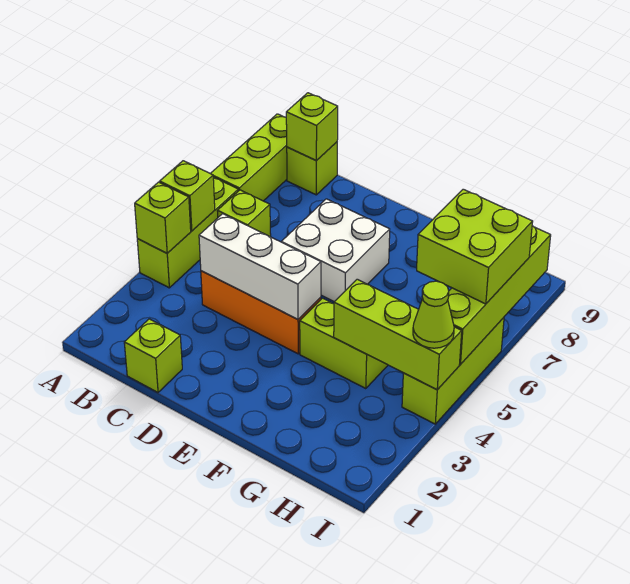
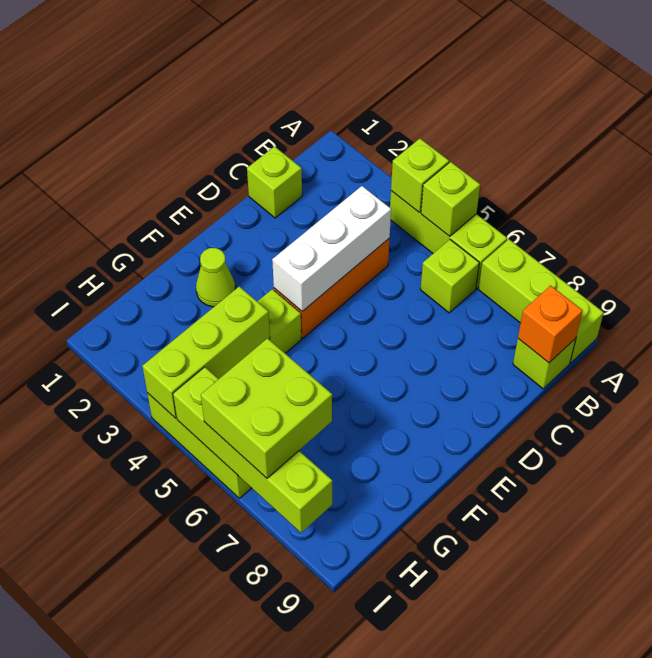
lime 1x1 brick [286,93,338,161] -> orange 1x1 brick [518,286,583,363]
white 2x2 brick [282,199,390,302] -> none
lime 1x1 cone [413,281,454,348] -> lime 1x1 cone moved to [196,248,235,307]

